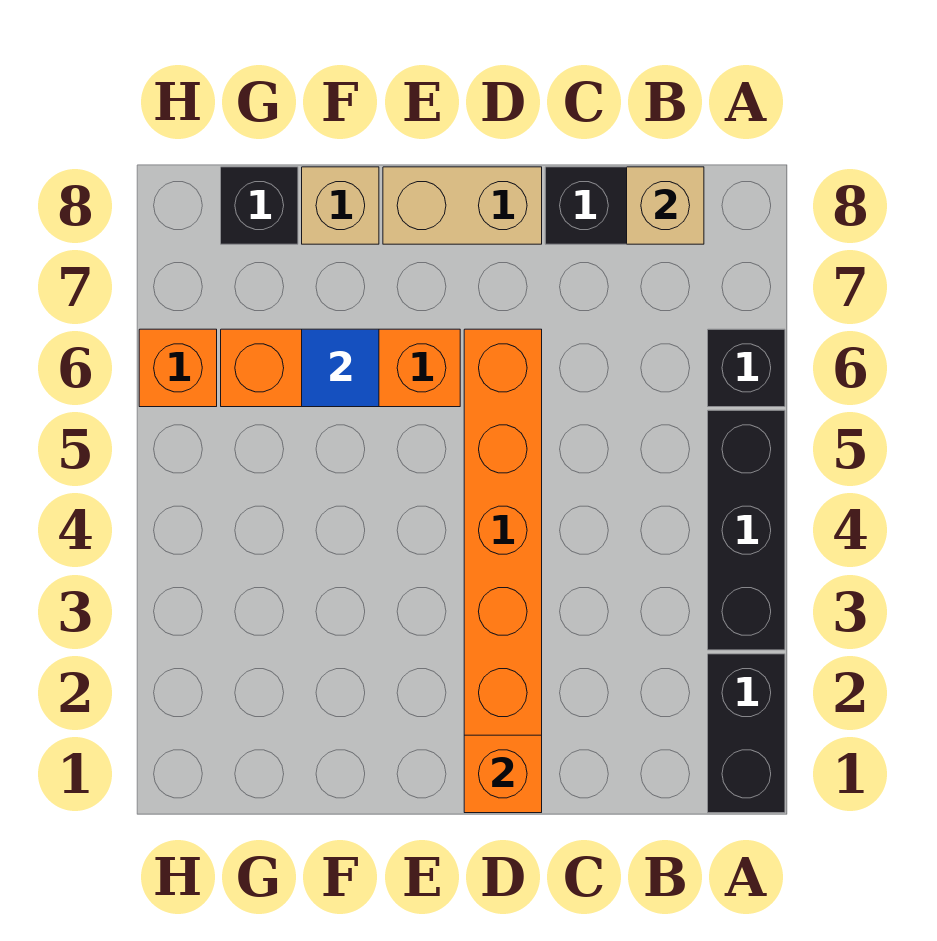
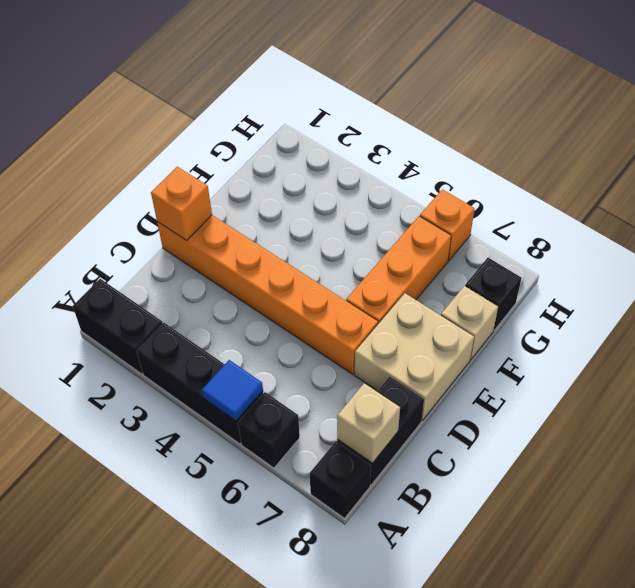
none -> black 1x1 brick [310,441,371,518]
tan 1x2 brick [383,167,542,244] -> tan 2x2 brick [355,293,474,421]
blue 1x1 tile [302,329,379,407] -> blue 1x1 tile moved to [202,360,263,421]

